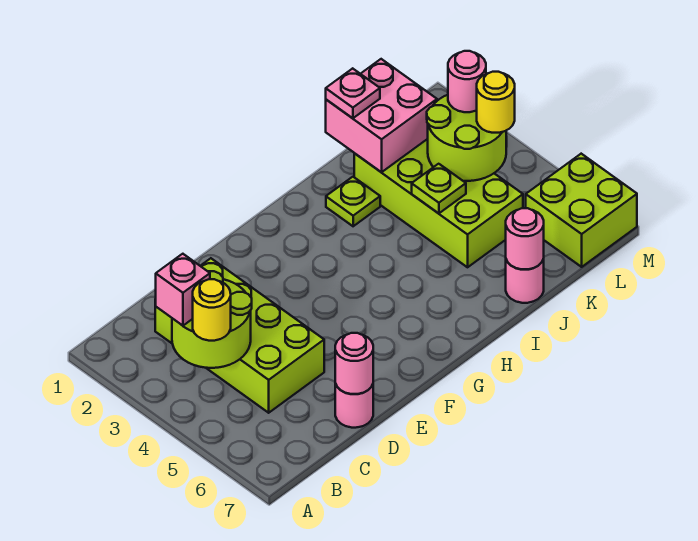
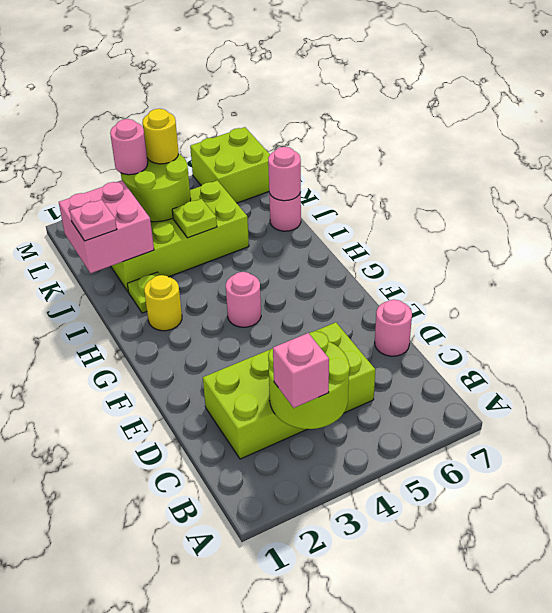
yellow 1x1 round brick [193,279,231,341] -> yellow 1x1 round brick moved to [144,275,182,331]
pink 1x1 round brick [335,333,373,394] -> pink 1x1 round brick moved to [226,272,261,327]

